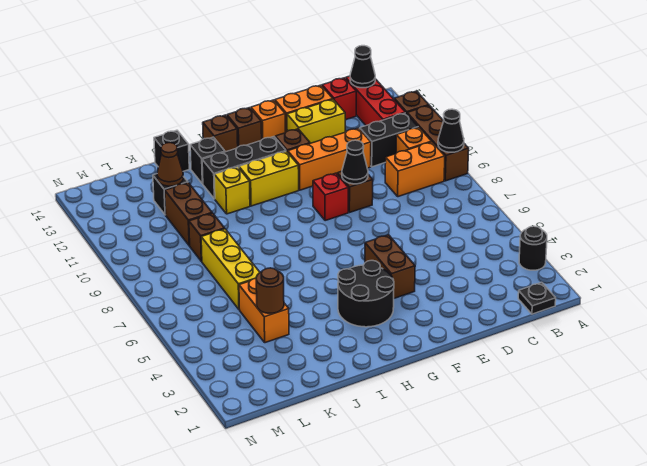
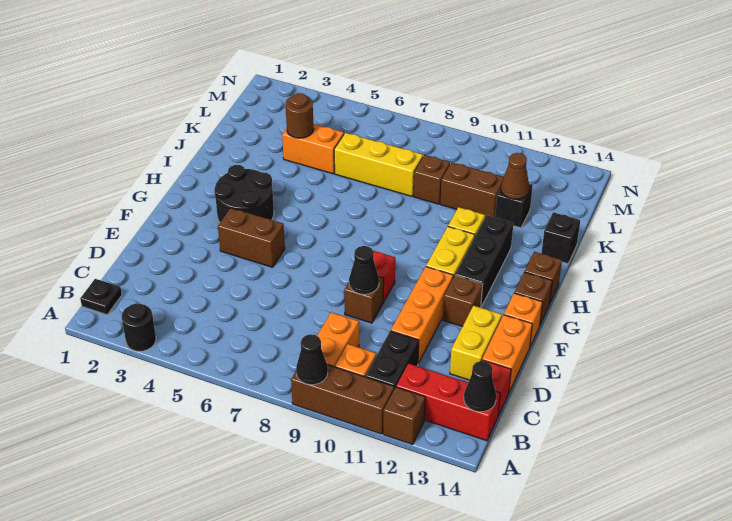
black 1x1 brick [190,137,225,184] -> none

